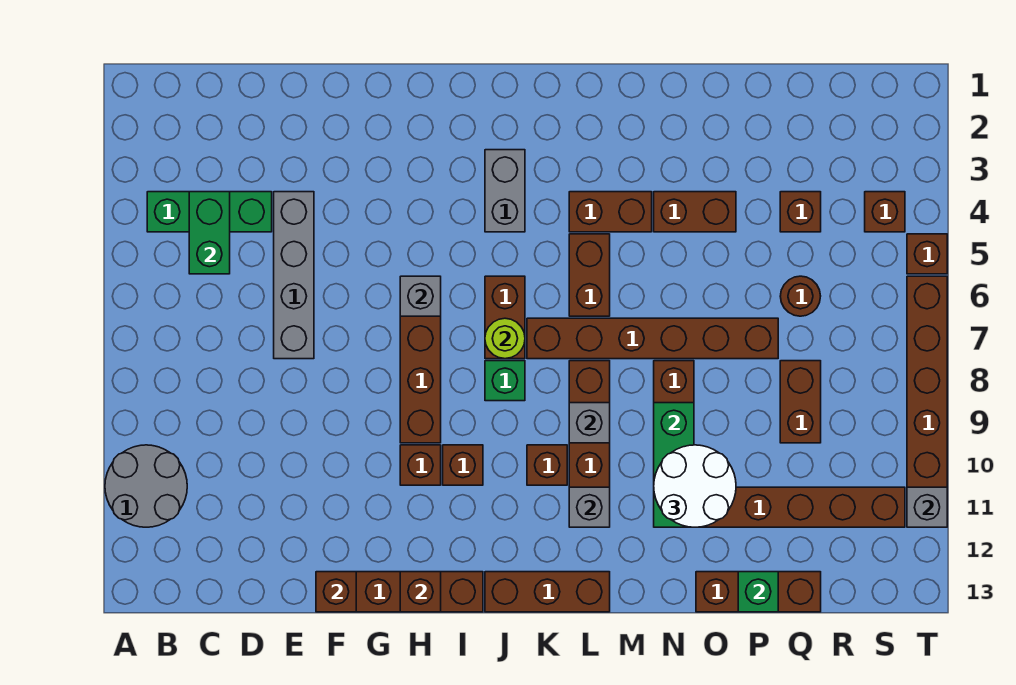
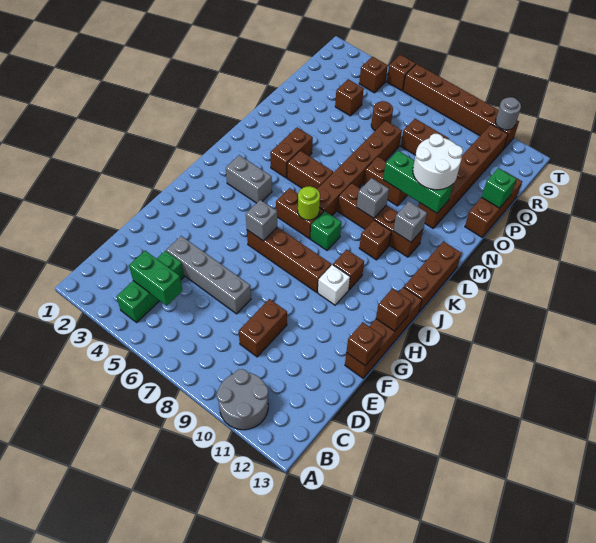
brown 1x1 brick [400,445,441,485] -> white 1x1 brick [318,265,350,305]
brown 1x2 brick [654,192,736,232] -> brown 1x2 brick moved to [239,299,287,357]
grey 1x1 brick [907,487,947,527] -> grey 1x1 round brick [495,97,521,130]

